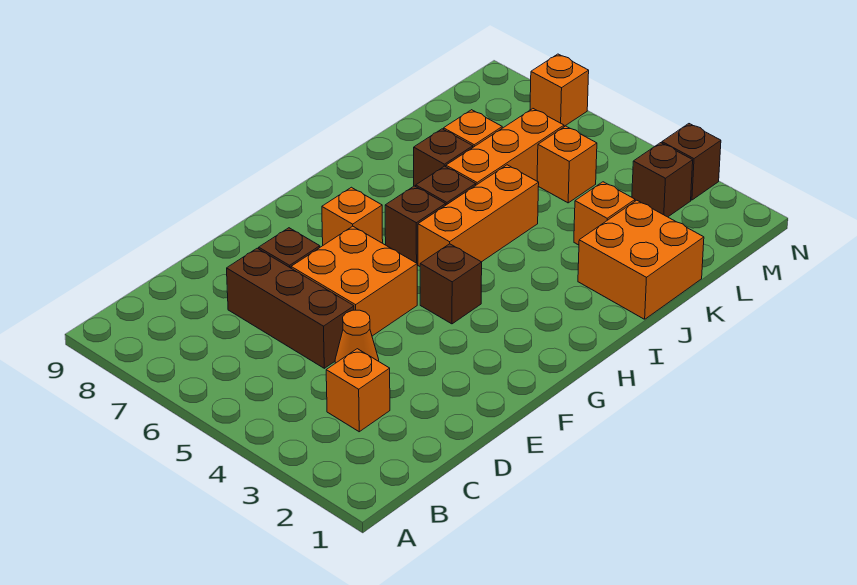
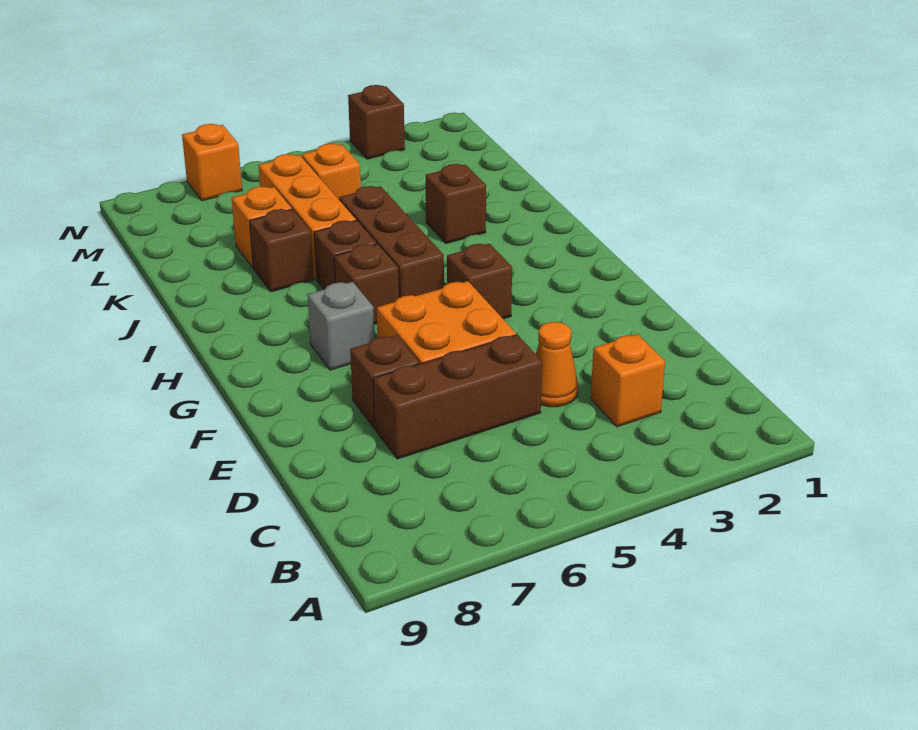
orange 1x1 brick [322,187,383,245] -> grey 1x1 brick [307,282,374,370]
orange 1x3 brick [418,165,539,266] -> brown 1x3 brick [339,186,444,298]
orange 2x2 brick [578,200,704,319] -> none
orange 1x1 brick [574,182,635,245] -> none
brown 1x1 brick [632,143,693,217] -> brown 1x1 brick moved to [426,164,486,244]

